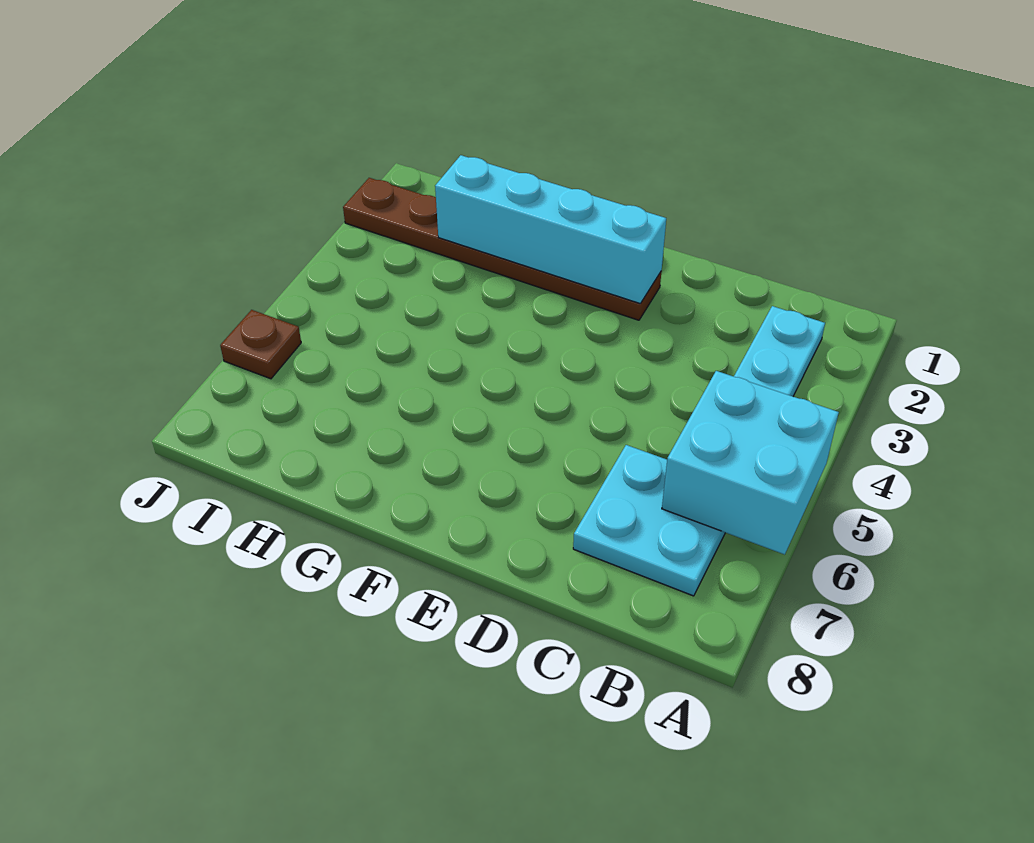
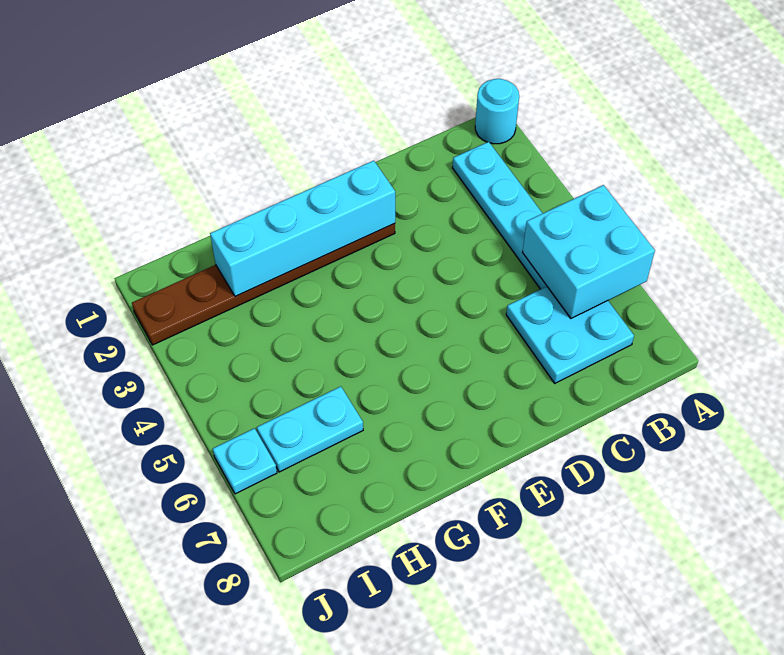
none -> cyan 1x1 round brick [475,79,519,144]
none -> cyan 1x2 plate [257,386,363,472]
brown 1x1 plate [220,310,301,379] -> cyan 1x1 plate [213,428,277,494]

